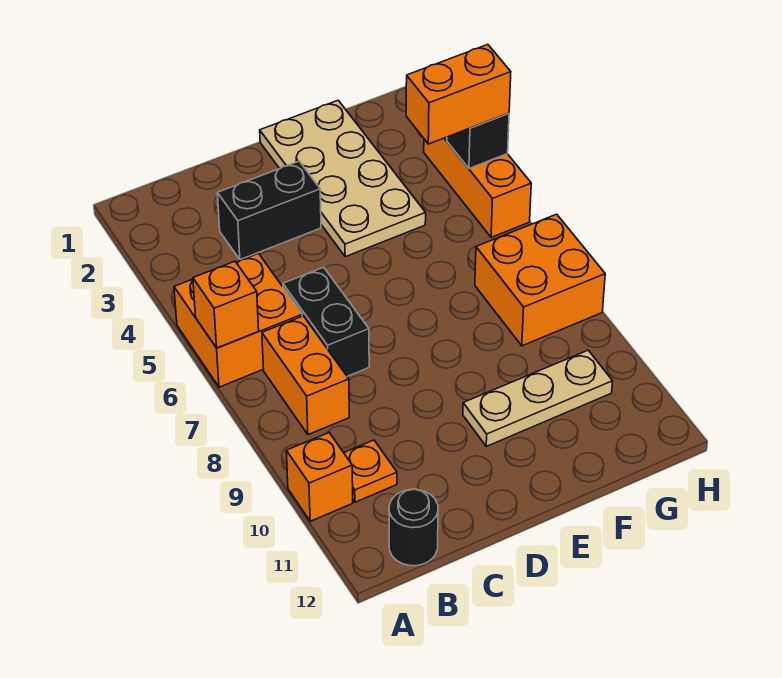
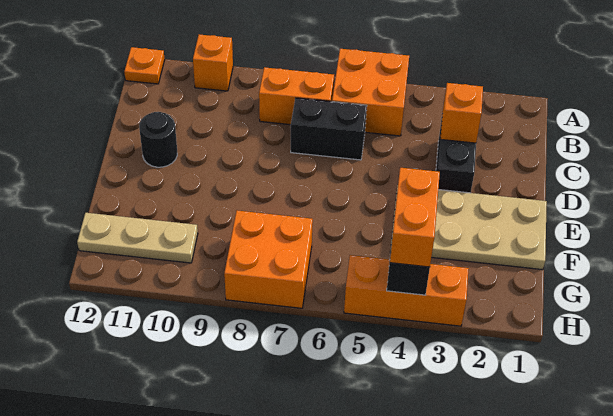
orange 1x1 brick [193,261,259,348] -> orange 1x1 brick moved to [440,83,483,143]
orange 1x1 plate [344,440,397,502] -> orange 1x1 plate moved to [124,47,165,84]
black 1x1 round brick [389,489,438,566] -> black 1x1 round brick moved to [139,112,177,167]
tan 1x3 plate [463,350,613,446] -> tan 1x3 plate turned to [77,213,198,263]

